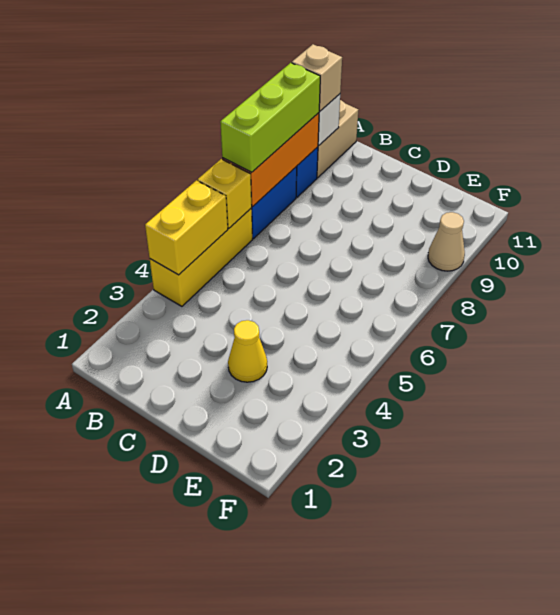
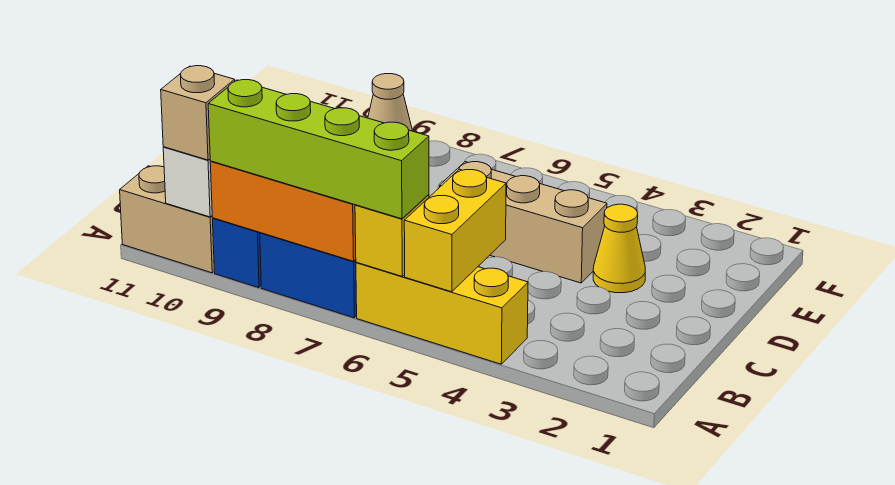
yellow 1x2 brick [145,180,228,275] -> yellow 1x2 brick turned to [404,169,506,292]
lime 1x3 brick [220,63,320,172] -> lime 1x4 brick [208,80,429,219]
none -> tan 1x3 brick [440,162,607,283]

